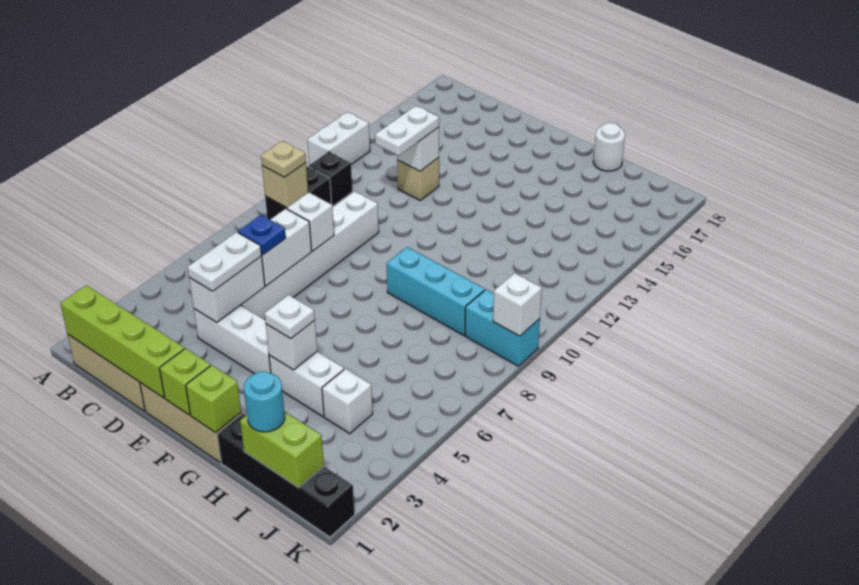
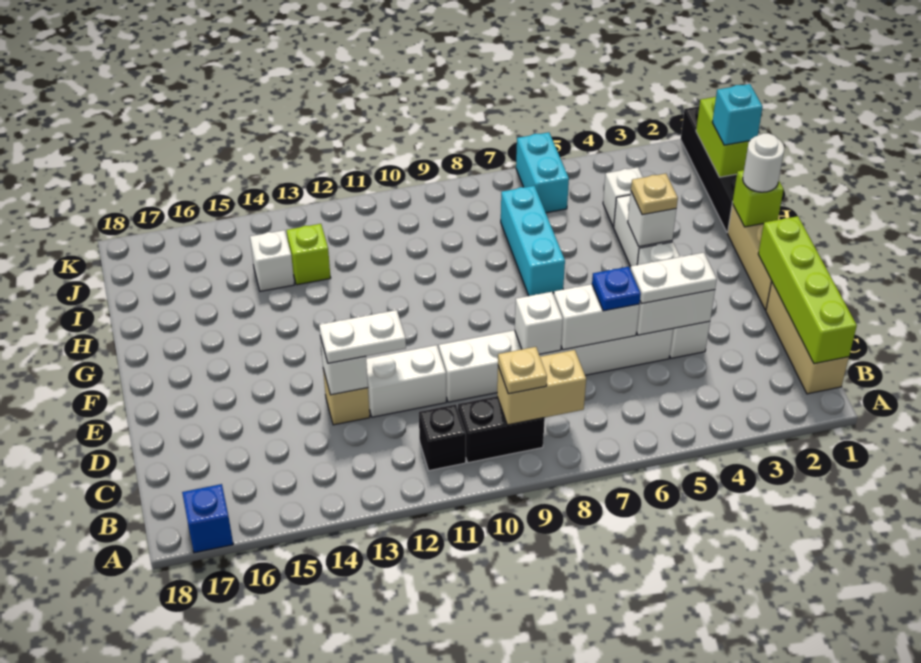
white 1x2 brick [307,112,370,165] -> white 1x2 brick moved to [366,345,446,417]
none -> blue 1x1 brick [182,484,233,553]
tan 1x1 brick [262,163,308,208] -> tan 1x2 brick [497,350,586,425]
lime 1x1 brick [160,348,211,415] -> lime 1x1 brick moved to [287,224,331,285]
white 1x1 plate [264,295,315,339] -> tan 1x1 plate [631,174,678,215]
cyan 1x3 brick [386,247,485,335] -> cyan 1x3 brick moved to [501,186,565,296]
white 1x1 round brick [593,123,625,171] -> white 1x1 round brick moved to [743,133,784,192]
cyan 1x1 round brick [244,371,285,432] -> cyan 1x1 brick [712,84,762,145]
cyan 1x2 brick [465,290,540,366] -> cyan 1x2 brick moved to [516,132,569,213]
white 1x1 brick [493,273,542,336] -> white 1x1 brick moved to [250,230,294,291]

